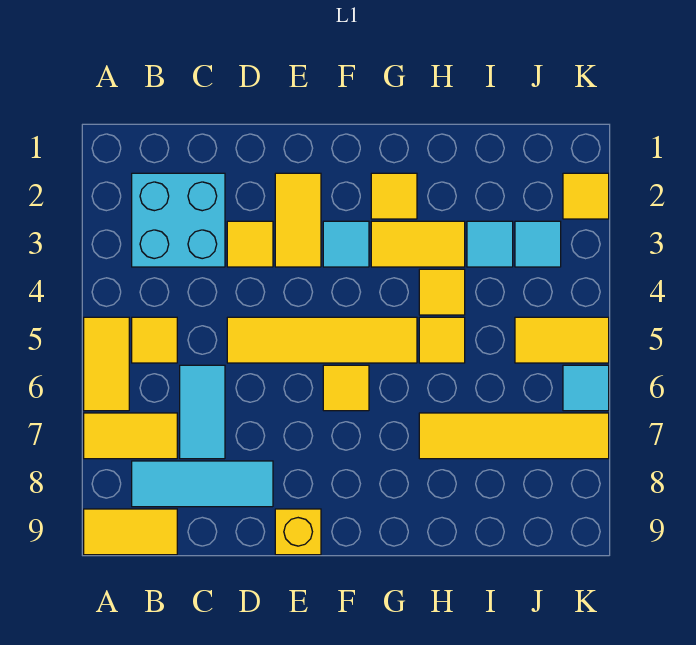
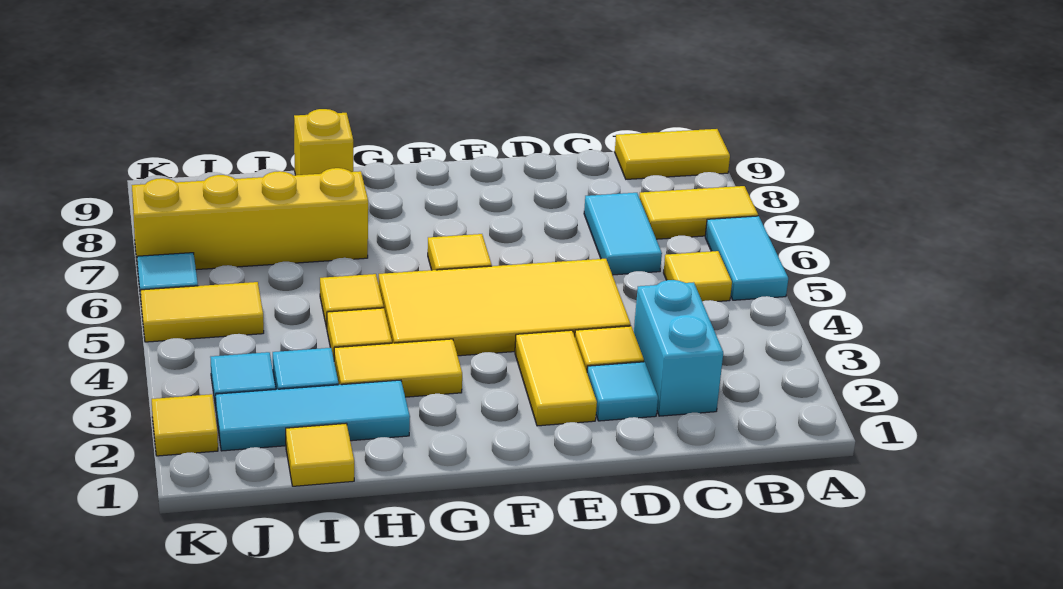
yellow 1x2 tile [84,317,129,411] -> cyan 1x2 tile [705,216,788,300]
cyan 2x2 brick [132,173,225,267] -> cyan 1x2 brick [634,280,723,416]
cyan 1x3 tile [132,461,273,507] -> cyan 1x3 tile moved to [216,380,410,451]
yellow 1x4 tile [227,317,417,363] -> yellow 2x4 tile [379,259,631,356]
yellow 1x1 brick [275,509,321,555] -> yellow 1x1 brick moved to [294,109,353,175]
cyan 1x1 tile [323,221,369,267] -> cyan 1x1 tile moved to [587,362,658,421]
yellow 1x1 tile [371,173,417,219] -> yellow 1x1 tile moved to [286,424,354,486]
yellow 1x4 tile [419,413,609,459] -> yellow 1x4 brick [132,168,368,270]

